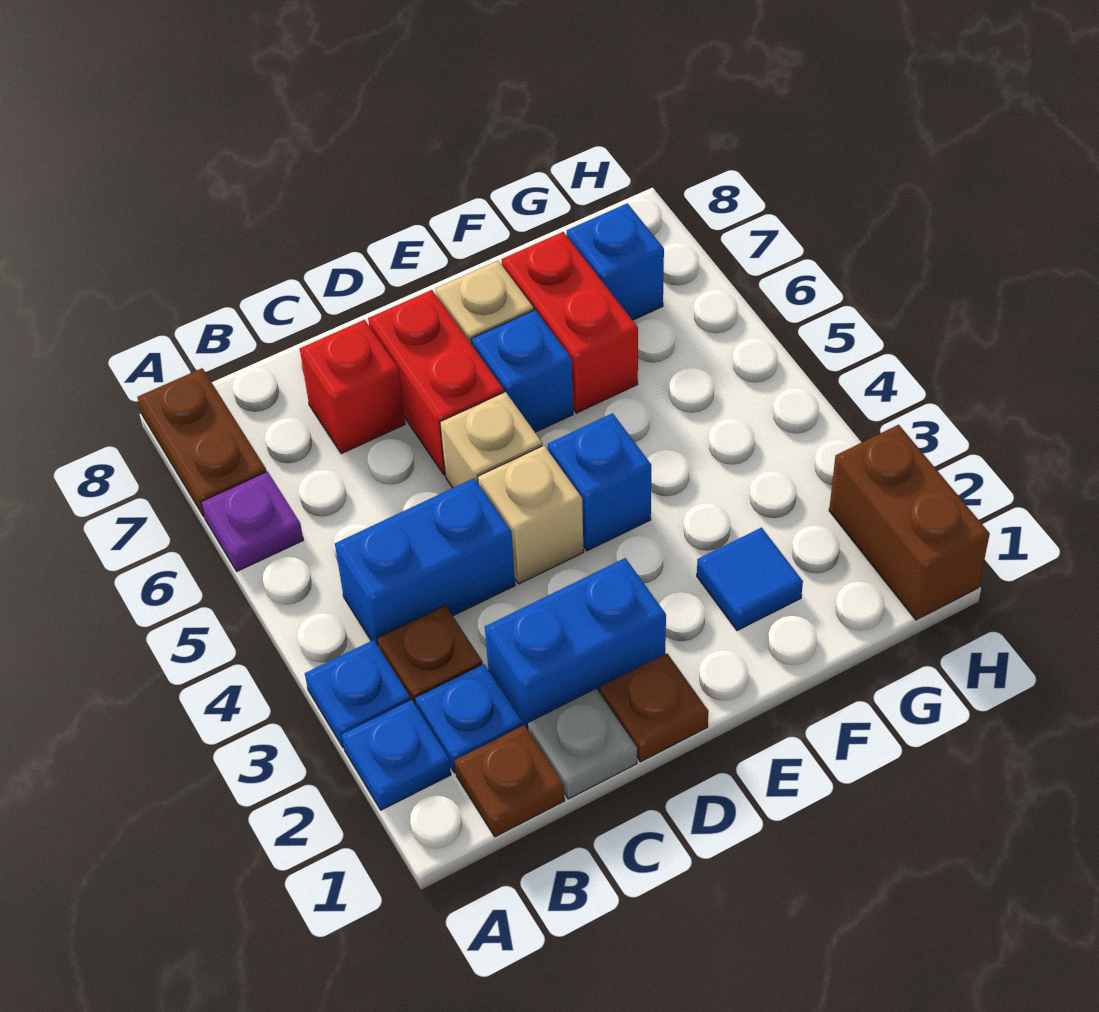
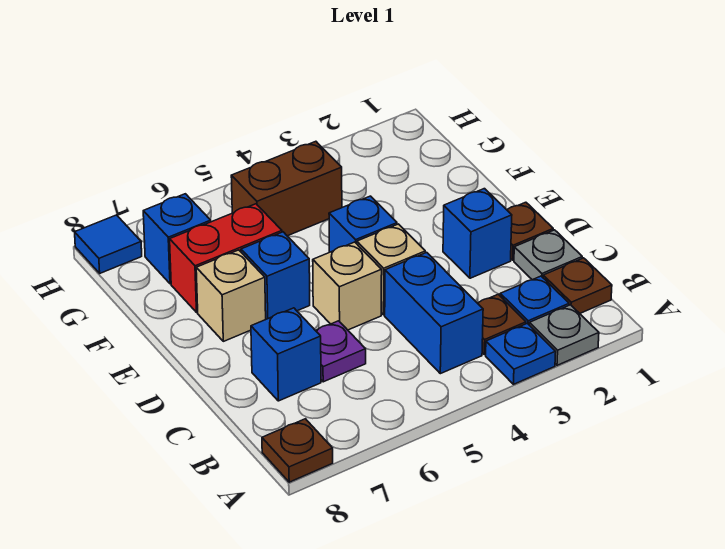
blue 1x1 plate [342,700,451,810] -> grey 1x1 plate [529,305,599,365]
purple 1x1 plate [201,472,303,571] -> purple 1x1 plate moved to [316,321,366,382]
brown 1x2 plate [138,368,267,517] -> brown 1x1 plate [262,419,333,482]
blue 1x2 brick [485,558,666,730] -> blue 1x1 brick [443,189,512,278]
red 1x1 brick [300,320,405,454] -> blue 1x1 brick [251,308,321,401]
red 1x2 brick [368,290,504,475] -> none
blue 1x1 tile [697,528,803,631] -> blue 1x1 tile moved to [75,215,142,273]
brown 1x2 brick [829,425,990,620] -> brown 1x2 brick moved to [231,141,342,236]

